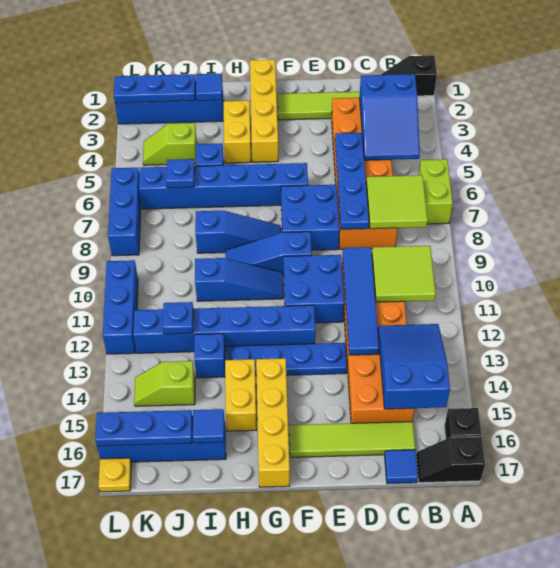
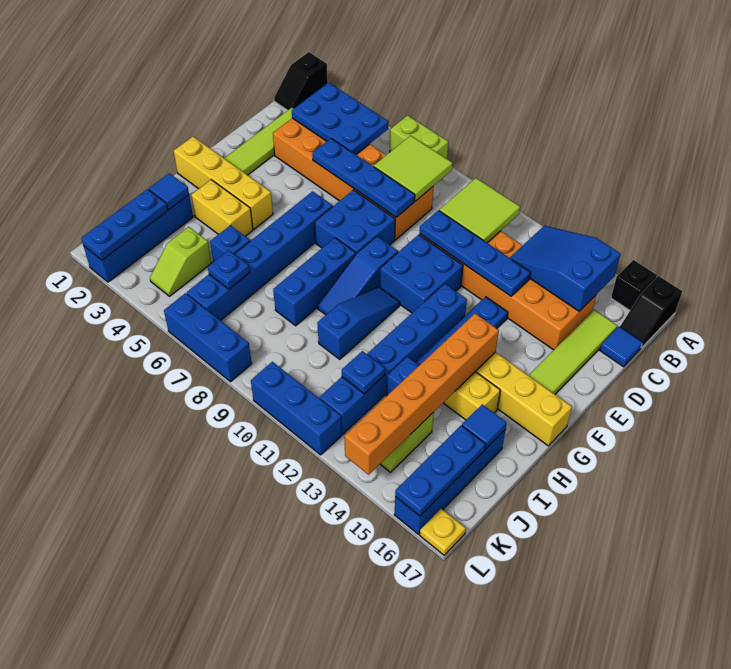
blue 2x3 slope [359,74,420,160] -> blue 2x3 plate [292,83,389,155]
blue 1x4 tile [343,247,379,355] -> blue 1x4 plate [420,210,530,296]
blue 1x3 slope [195,211,281,253] -> blue 1x3 brick [273,238,356,326]
none -> orange 1x6 brick [344,314,499,475]

